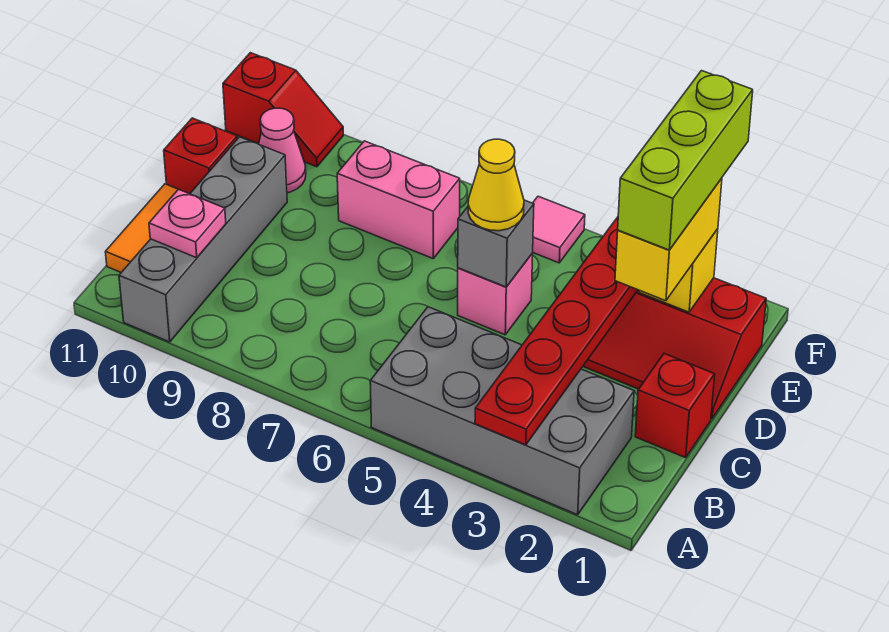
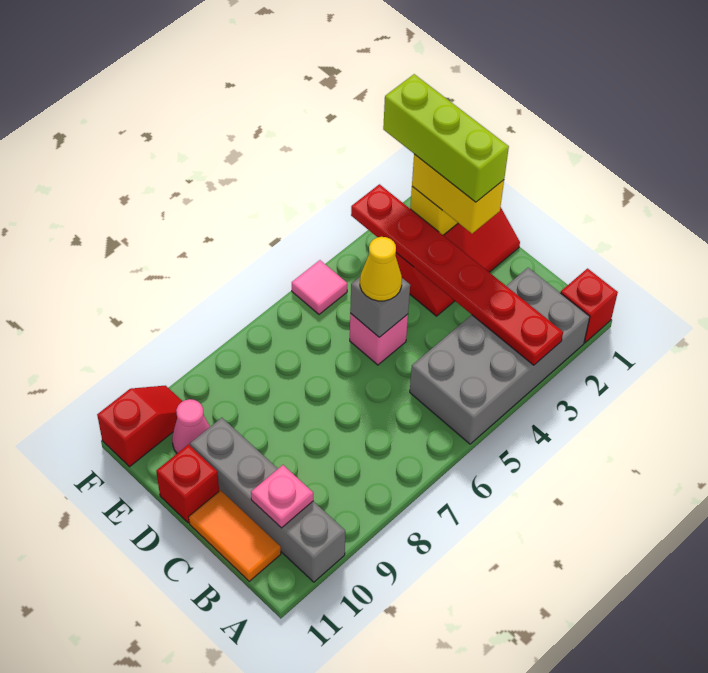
red 1x1 brick [635,354,715,458] -> red 1x1 brick moved to [561,269,618,343]
pink 1x2 brick [337,141,460,258] -> none

